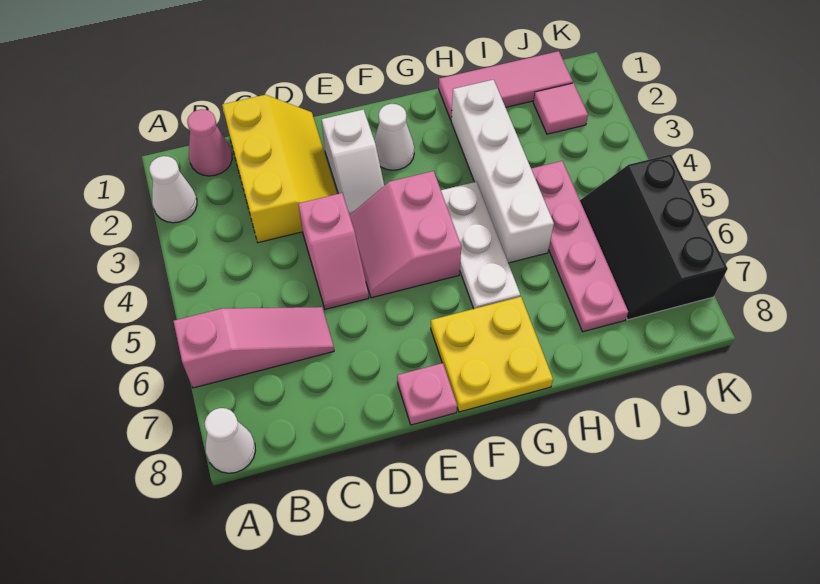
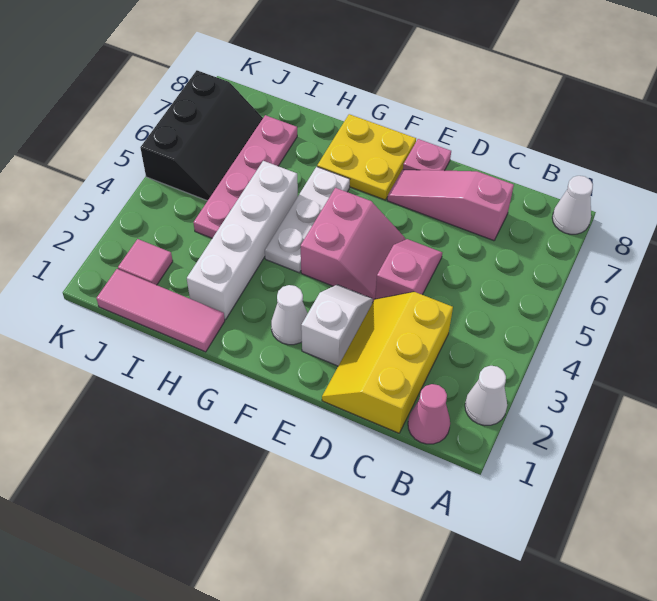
pink 1x3 slope [173,307,334,388] -> pink 1x3 slope moved to [387,170,514,241]

